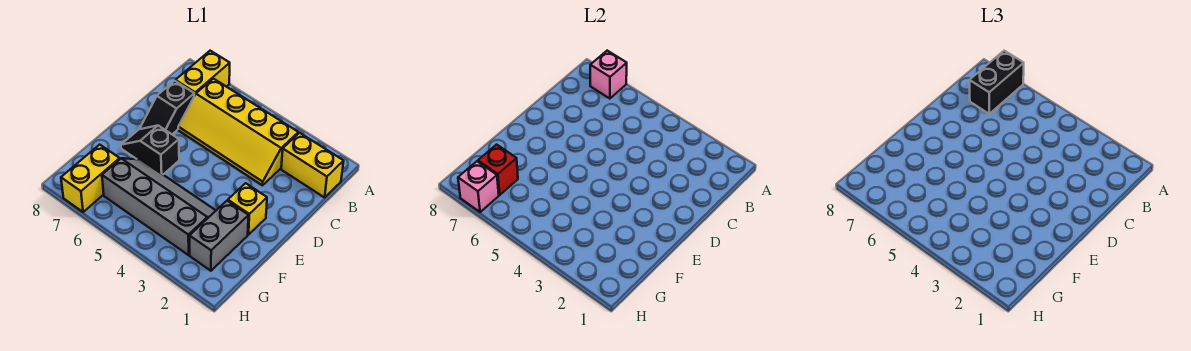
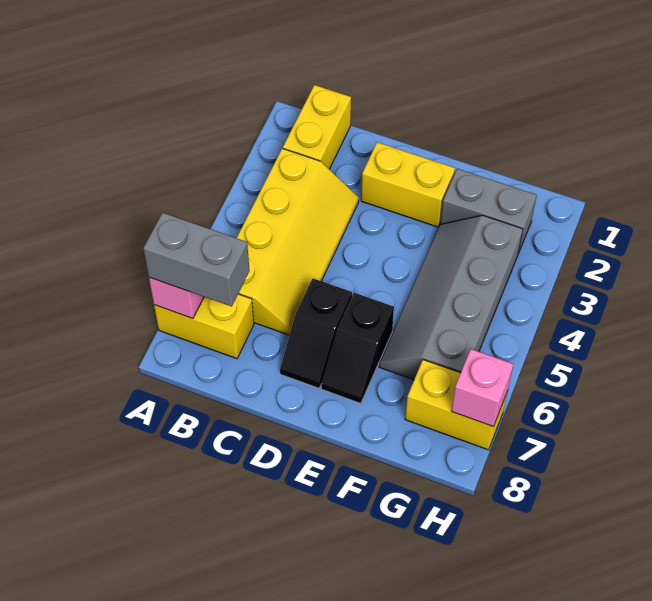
black 1x2 brick [969,51,1024,114] -> grey 1x2 brick [143,213,250,306]
black 1x2 slope [140,81,194,134] -> black 1x2 slope turned to [280,278,352,388]
yellow 1x1 brick [228,183,267,235] -> yellow 1x2 brick [361,142,455,227]
red 1x1 brick [478,145,518,195] -> none

